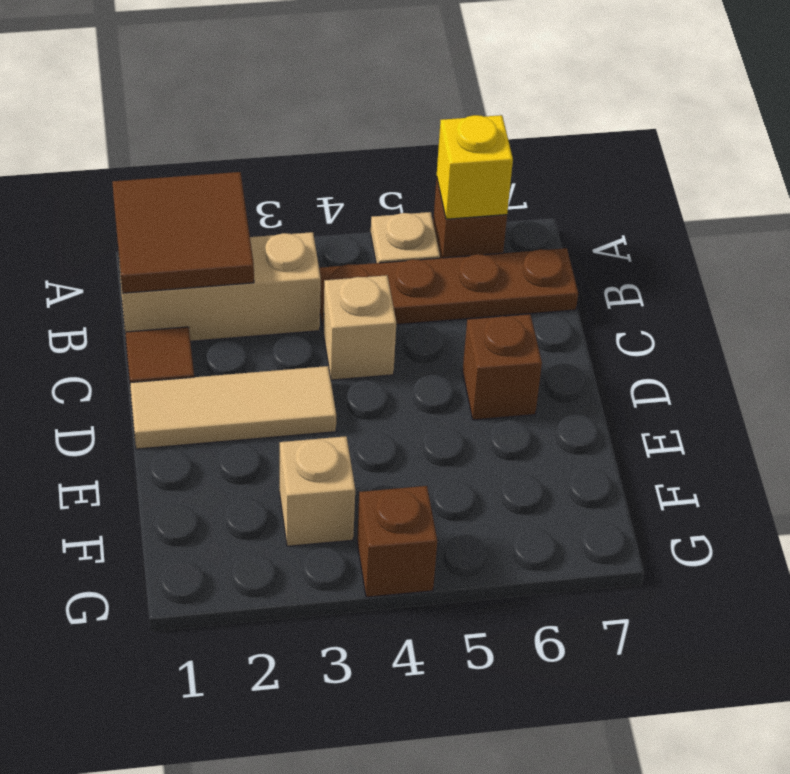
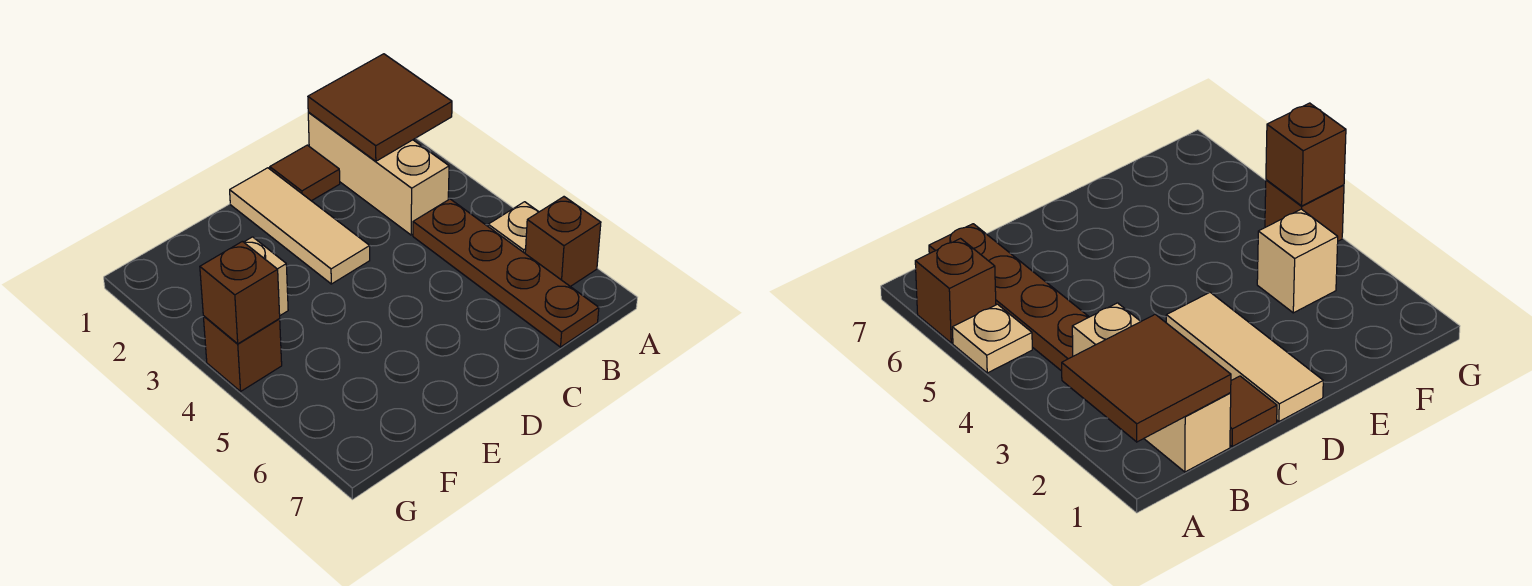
yellow 1x1 brick [437,115,513,219] -> none
tan 1x1 brick [323,275,396,380] -> none
brown 1x1 brick [463,314,542,420] -> brown 1x1 brick moved to [200,241,280,344]

